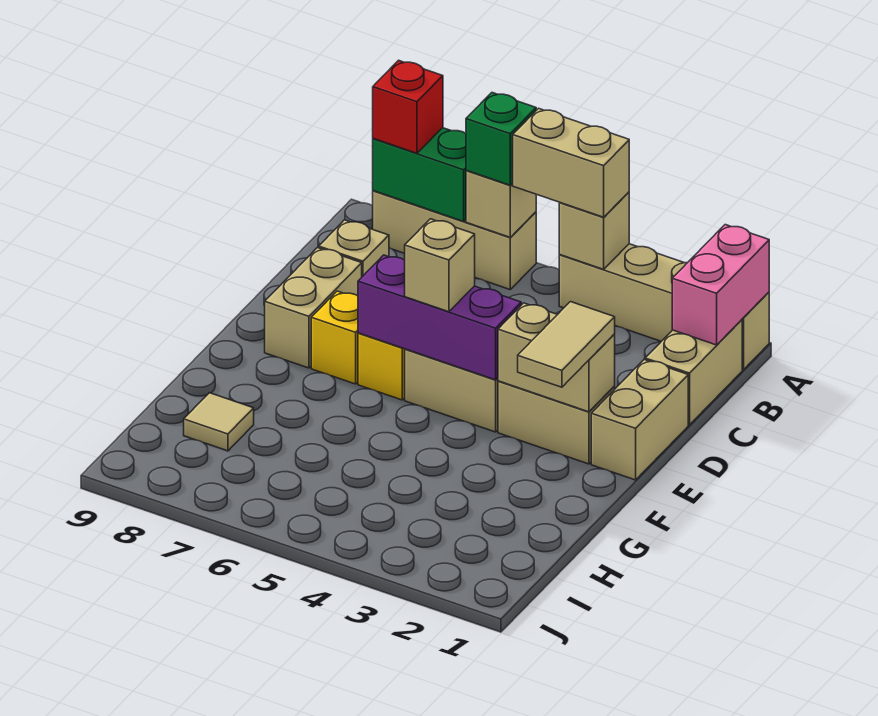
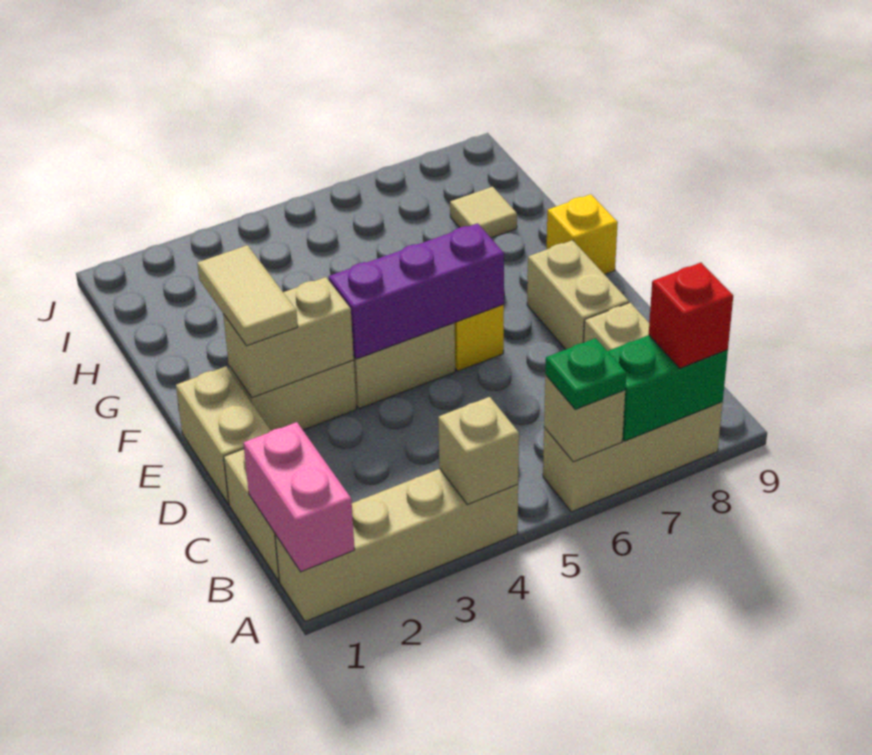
tan 1x2 brick [513,108,629,217] -> none
green 1x1 brick [466,93,536,185] -> green 1x1 plate [545,338,626,409]
tan 1x1 brick [405,219,475,312] -> none
yellow 1x1 brick [311,291,358,384] -> yellow 1x1 brick moved to [547,194,618,274]

